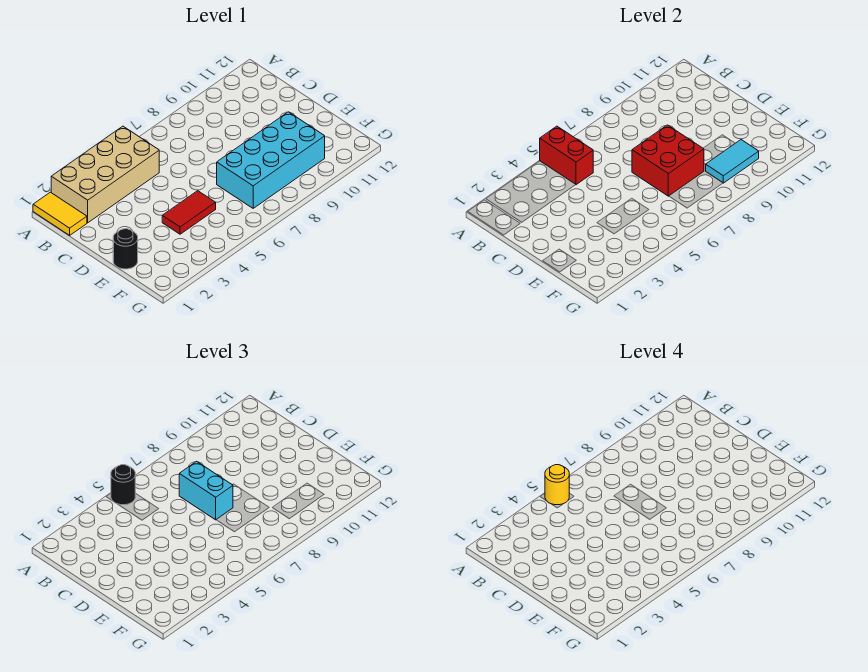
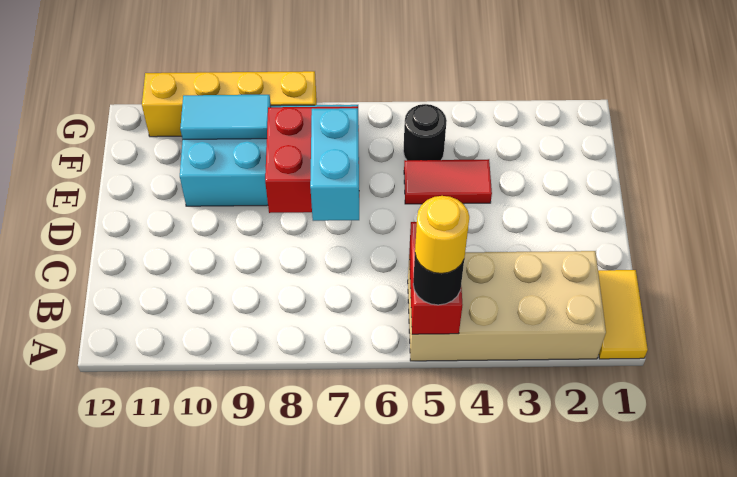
black 1x1 round brick [113,229,138,269] -> black 1x1 round brick moved to [403,104,447,160]
none -> yellow 1x4 brick [142,71,317,137]

